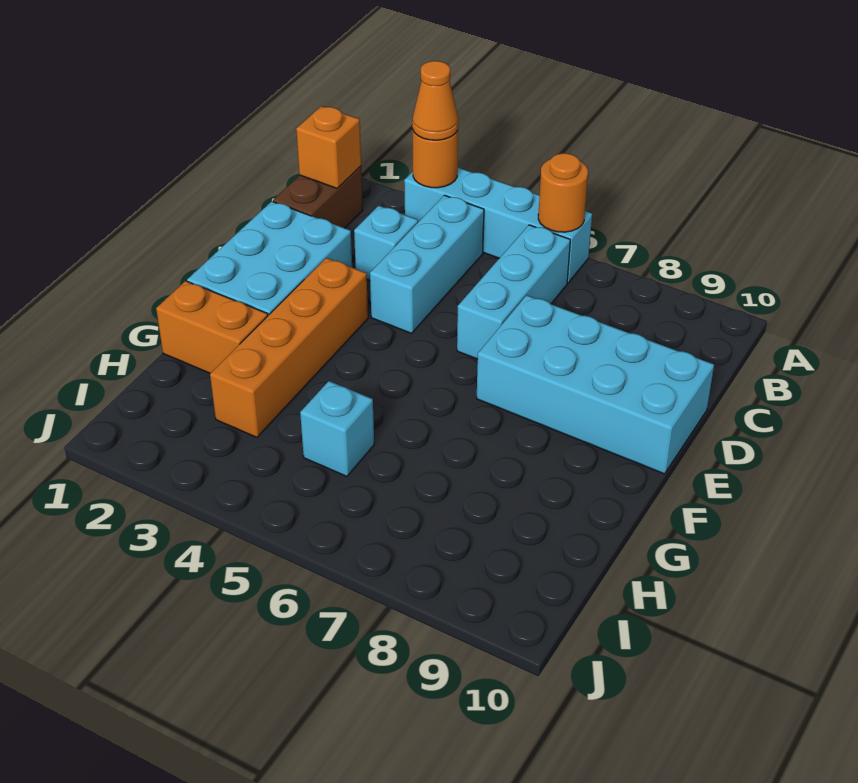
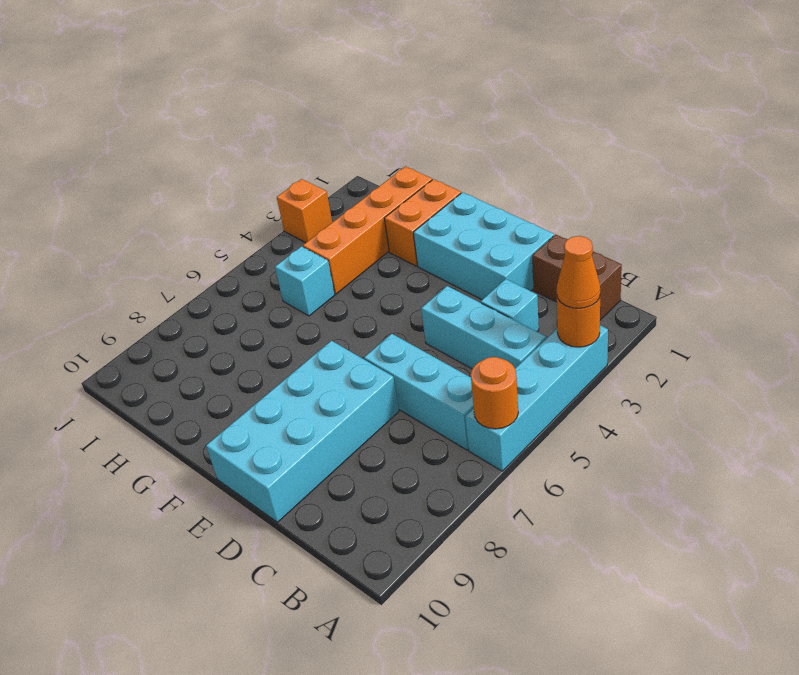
orange 1x1 brick [296,106,361,188] -> orange 1x1 brick moved to [277,179,332,243]
orange 1x4 brick [210,258,368,437] -> orange 1x4 brick turned to [303,166,432,294]

